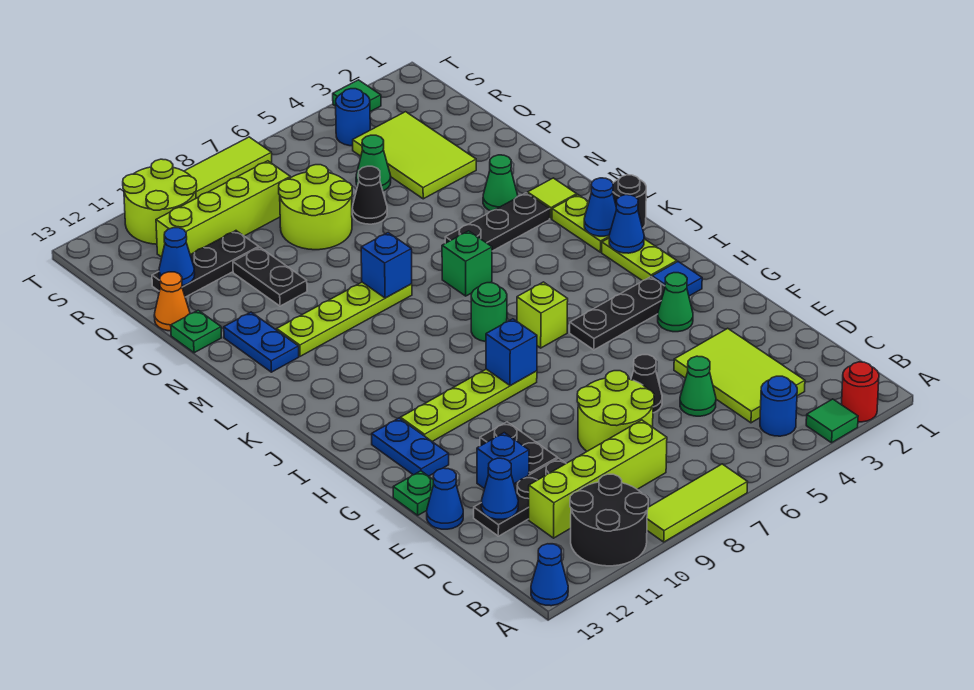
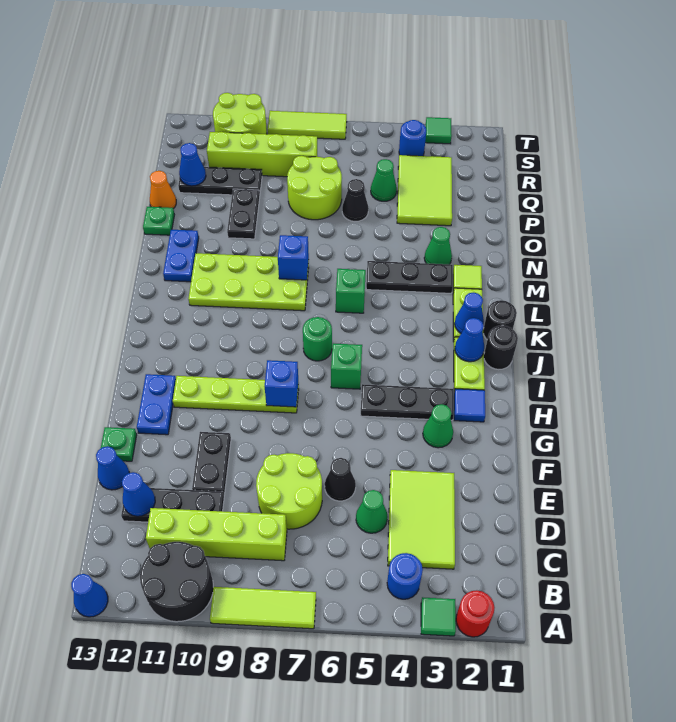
blue 1x1 brick [477,433,529,489] -> none
lime 1x1 brick [517,282,568,348] -> green 1x1 brick [331,344,362,389]
none -> black 1x1 round brick [484,325,518,370]
lime 1x4 plate [277,282,412,356] -> lime 2x4 plate [188,253,309,311]

